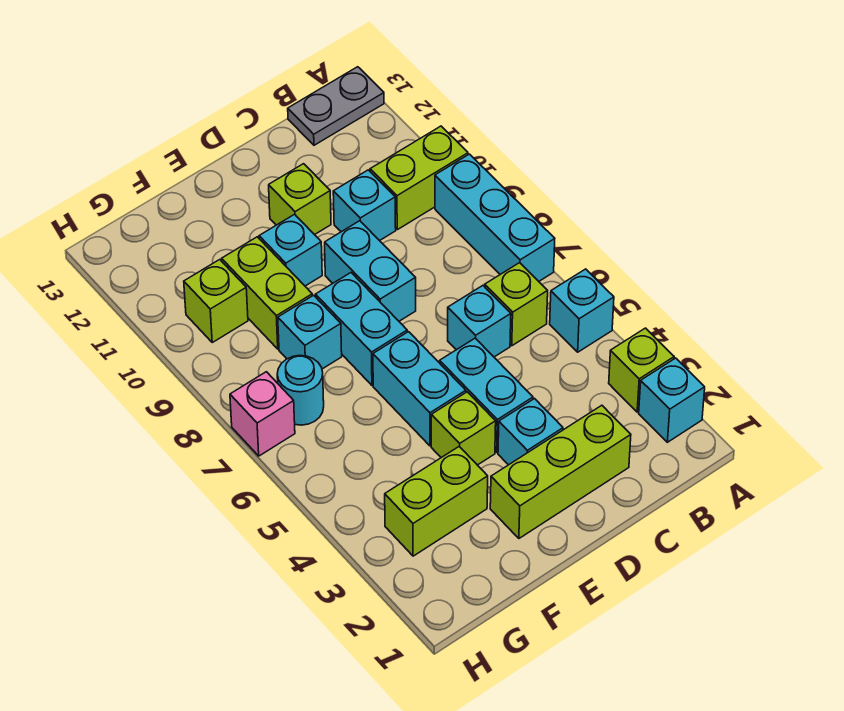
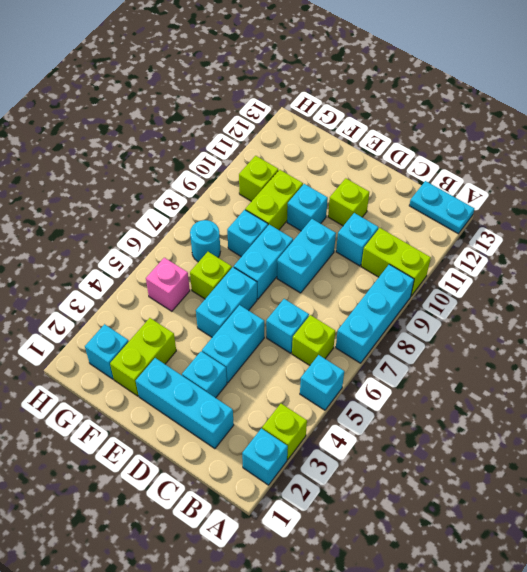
grey 1x2 plate [288,67,384,145] -> cyan 1x2 plate [409,181,474,234]
lime 1x3 brick [490,405,631,538] -> cyan 1x3 brick [136,358,234,449]
lime 1x1 brick [431,392,496,465] -> lime 1x1 brick moved to [190,252,232,299]
lime 1x2 brick [385,447,488,556] -> lime 1x2 brick turned to [110,318,176,396]
none -> cyan 1x1 brick [85,324,129,379]
pink 1x1 brick [230,372,295,456] -> pink 1x1 brick moved to [146,258,190,311]

